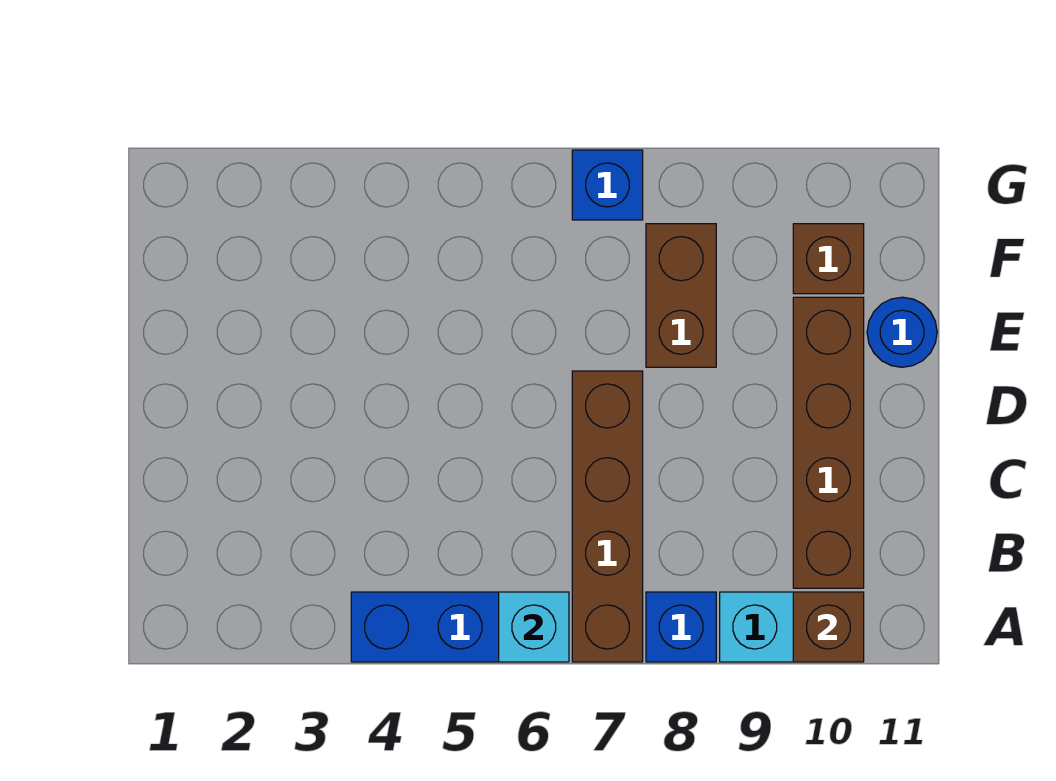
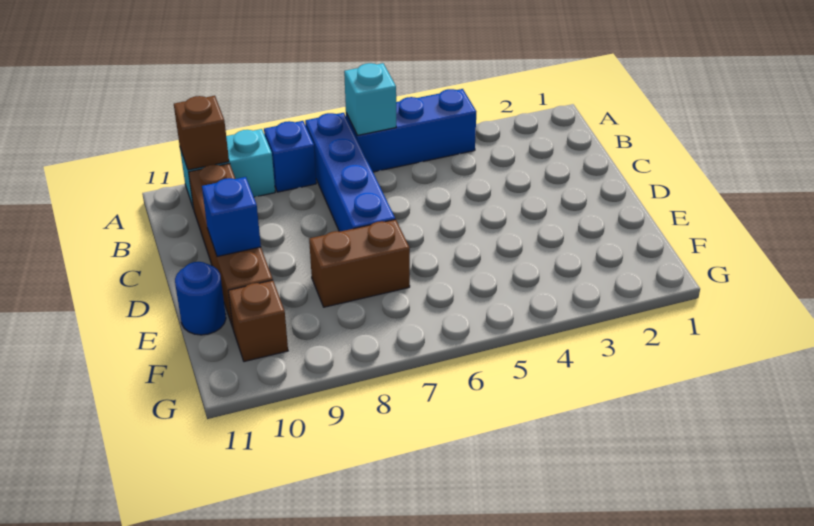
brown 1x4 brick [572,371,643,662] -> blue 1x4 brick [305,113,395,232]
brown 1x2 brick [646,224,716,367] -> brown 1x2 brick turned to [309,219,410,307]
blue 1x1 brick [572,150,643,220] -> blue 1x1 brick moved to [202,177,261,257]

